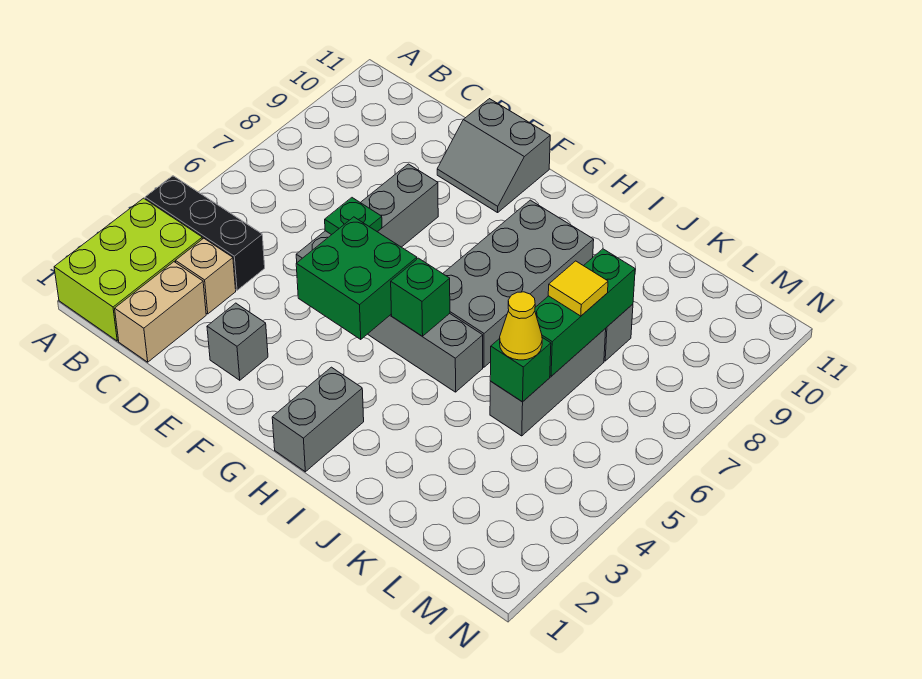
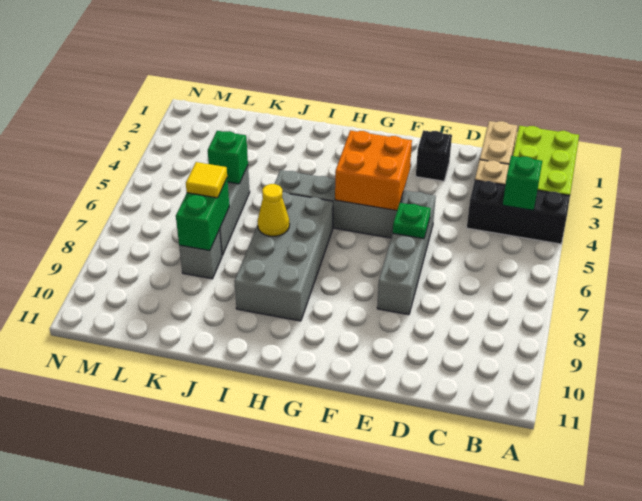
grey 1x1 brick [207,303,268,380] -> black 1x1 brick [416,130,452,181]
grey 2x2 slope [437,99,550,213] -> none
green 2x2 brick [296,217,417,339] -> orange 2x2 brick [335,130,412,211]
grey 1x2 brick [272,367,364,472] -> none
green 1x1 brick [391,258,450,336] -> green 1x1 brick moved to [503,156,542,210]
yellow 1x1 cone [500,292,542,360] -> yellow 1x1 cone moved to [258,184,290,236]
green 1x3 brick [535,249,635,376] -> green 1x2 brick [176,179,229,251]

